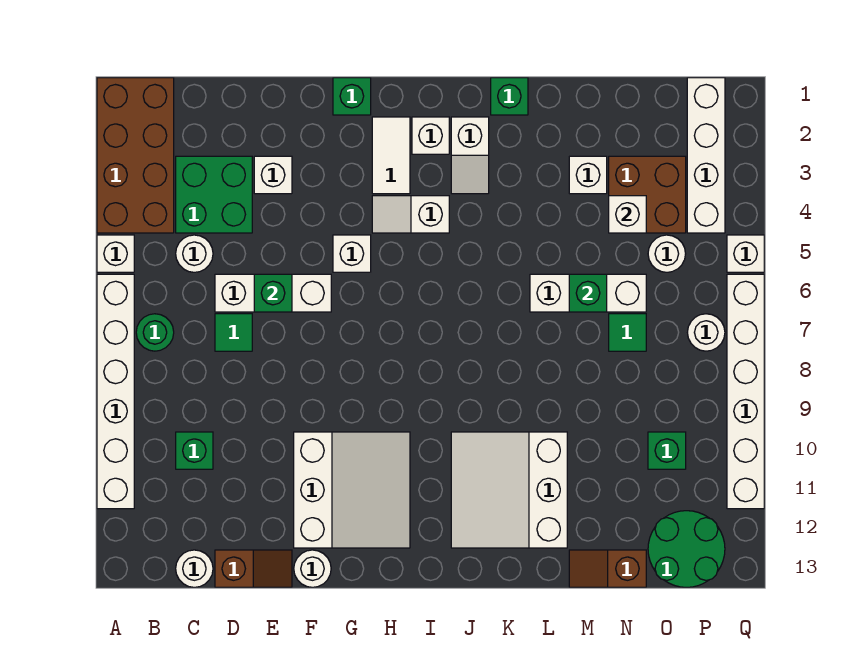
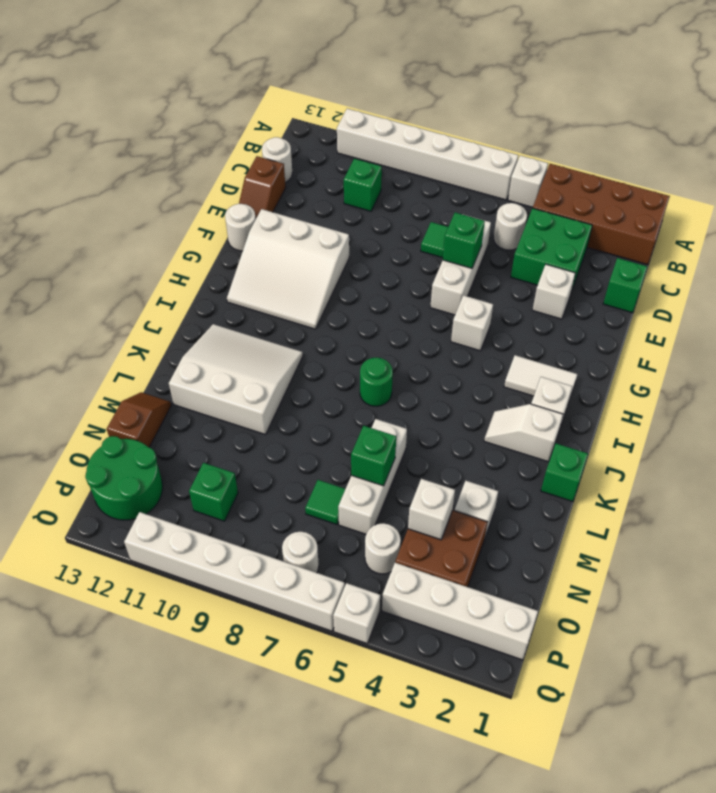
green 1x1 round brick [136,314,174,351] -> green 1x1 round brick moved to [360,357,393,406]
green 1x1 brick [333,78,371,115] -> green 1x1 brick moved to [603,258,647,313]
white 1x2 slope [372,196,449,233] -> none

